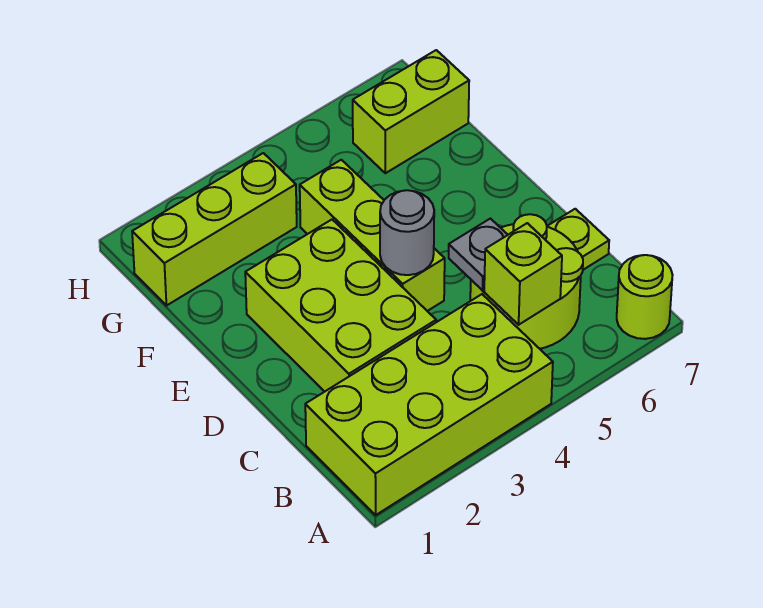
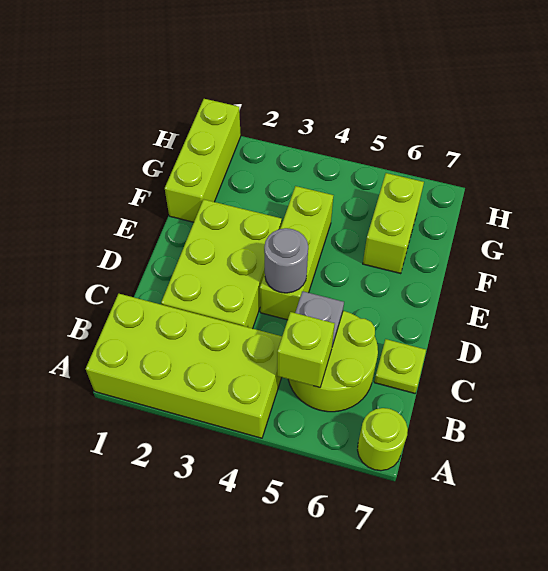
lime 1x3 brick [132,153,297,306] -> lime 1x3 brick turned to [165,99,241,222]
lime 1x2 brick [353,50,469,173] -> lime 1x2 brick turned to [363,173,424,274]

